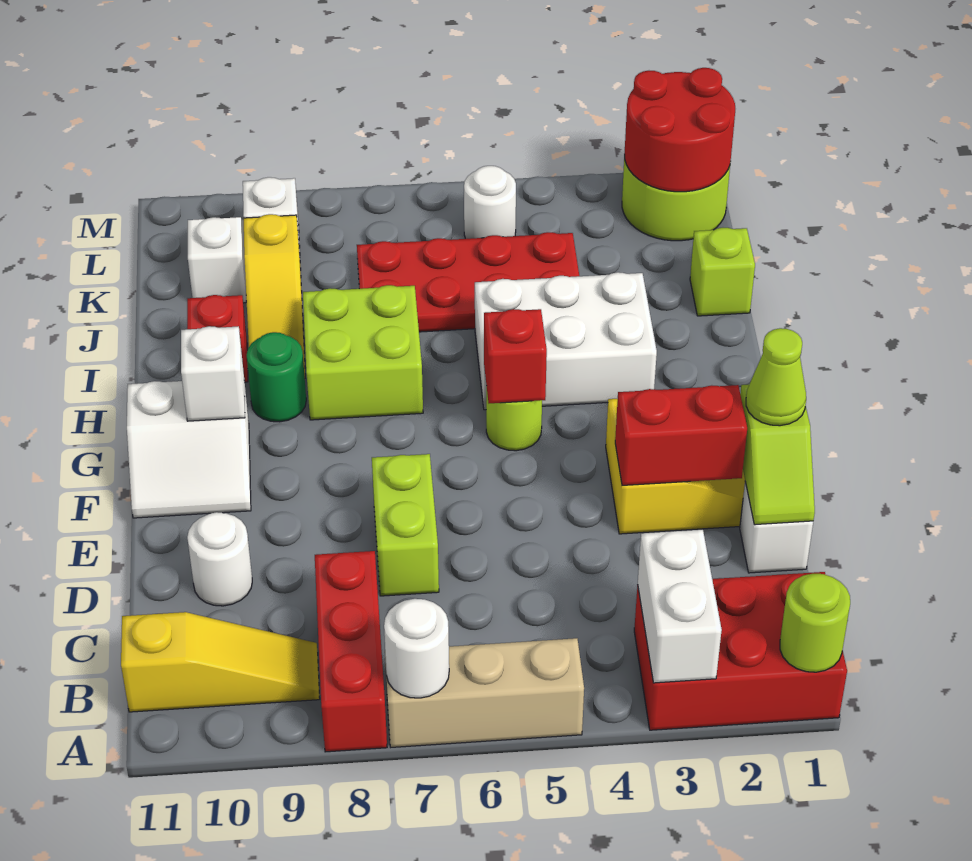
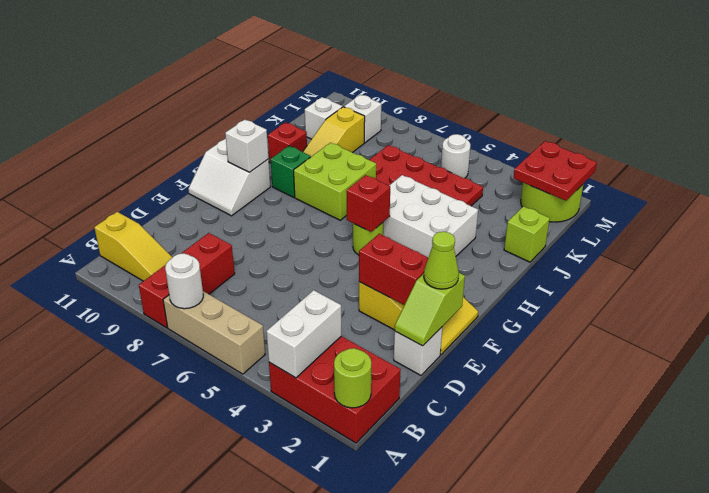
lime 1x2 brick [372,454,439,596] -> none
white 1x1 round brick [187,512,252,606] -> none
green 1x1 round brick [247,332,306,422] -> green 1x1 brick [271,146,311,197]
red 2x2 round brick [624,68,735,192] -> red 2x2 plate [513,141,597,201]

